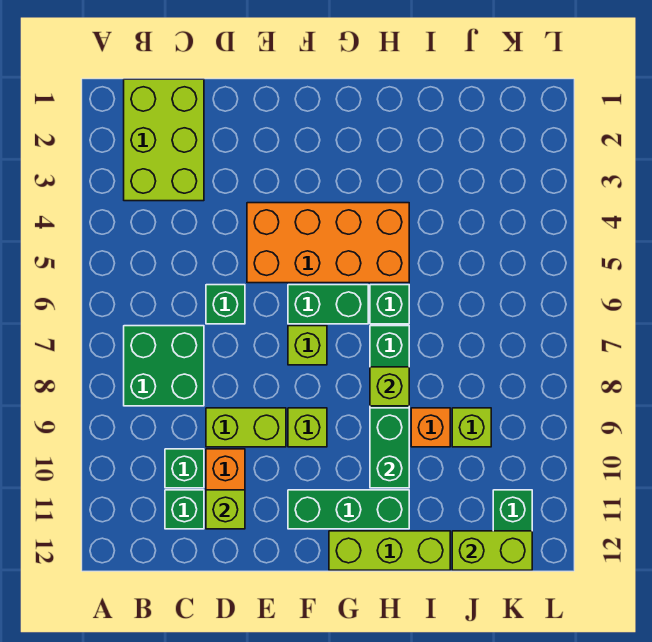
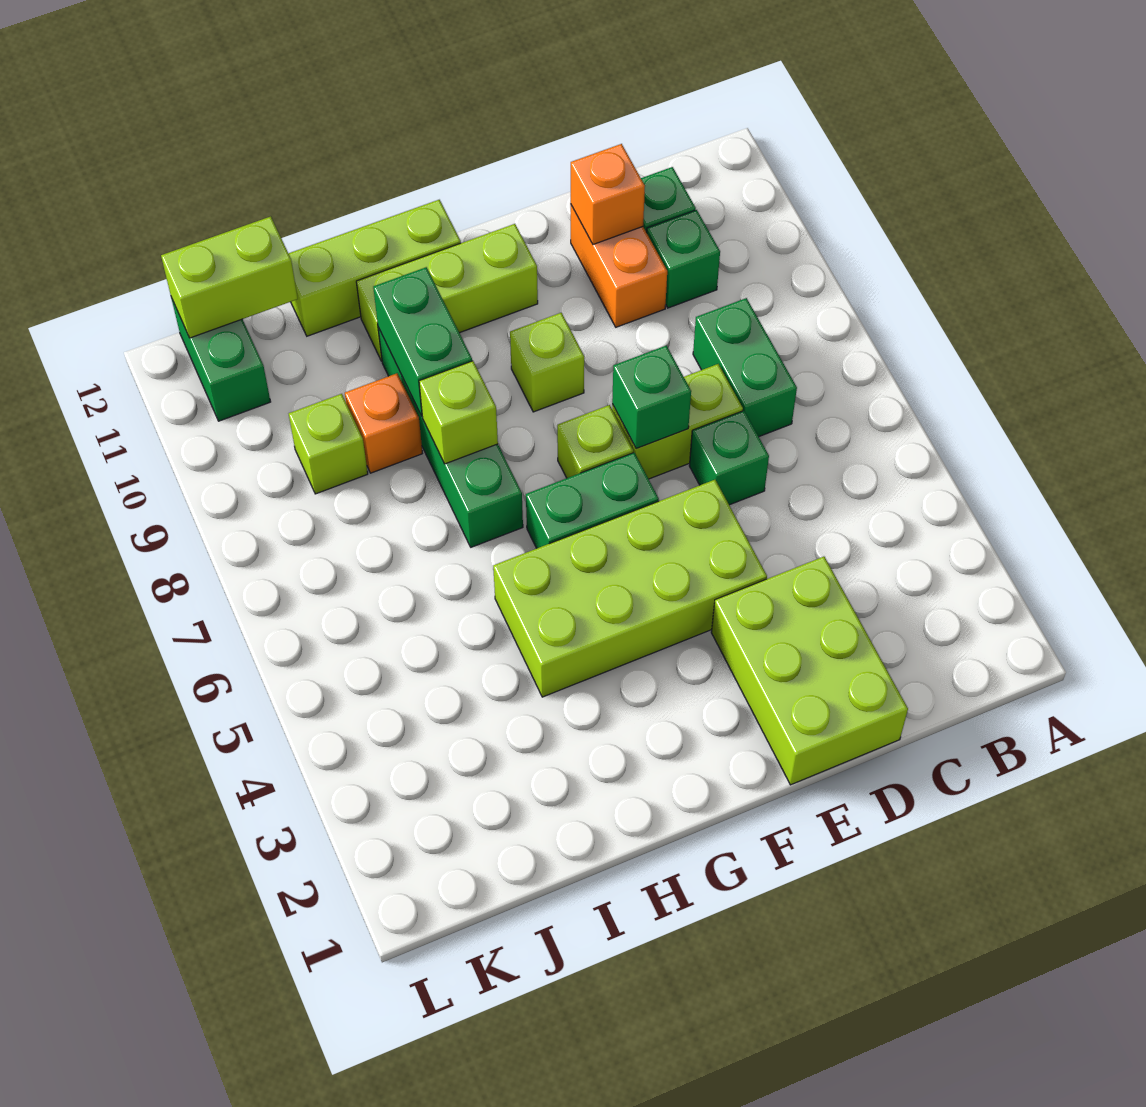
lime 2x3 brick [124,79,204,201] -> lime 2x3 brick moved to [711,557,908,785]
green 2x2 brick [124,326,204,406] -> green 1x2 brick [693,298,797,437]
lime 1x2 brick [206,408,286,447] -> lime 1x2 brick moved to [612,364,743,479]
lime 1x1 brick [206,490,245,529] -> orange 1x1 brick [571,144,645,244]
orange 2x4 brick [247,203,409,283] -> lime 2x4 brick [493,480,767,697]
green 1x3 brick [288,490,409,529] -> lime 1x3 brick [356,224,538,361]
green 1x1 brick [370,285,409,324] -> green 1x1 brick moved to [612,346,691,448]

